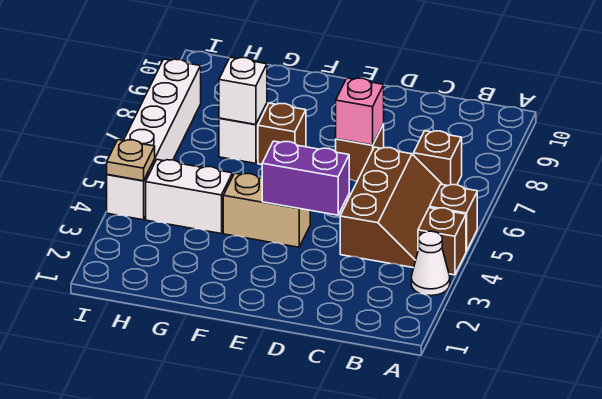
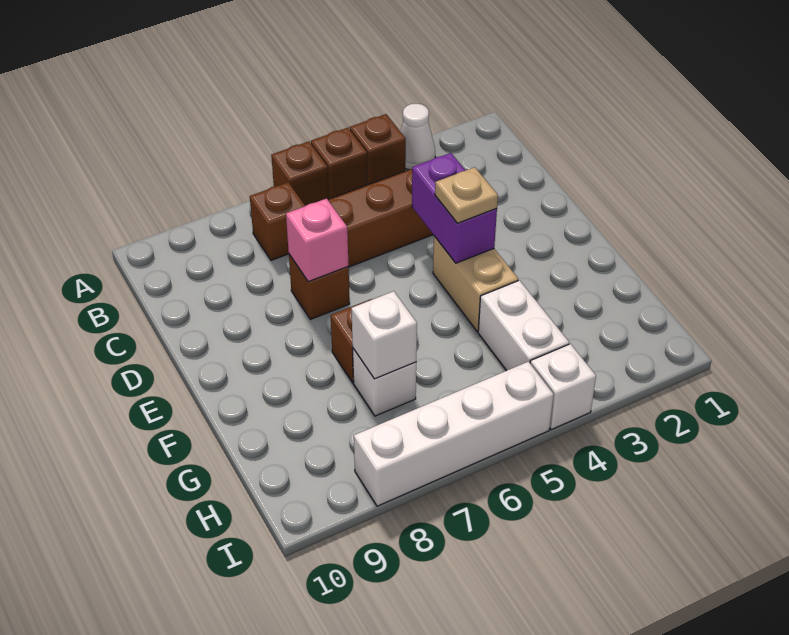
none -> brown 1x1 brick [271,141,329,206]
tan 1x1 plate [107,140,155,181] -> tan 1x1 plate moved to [435,167,498,223]

